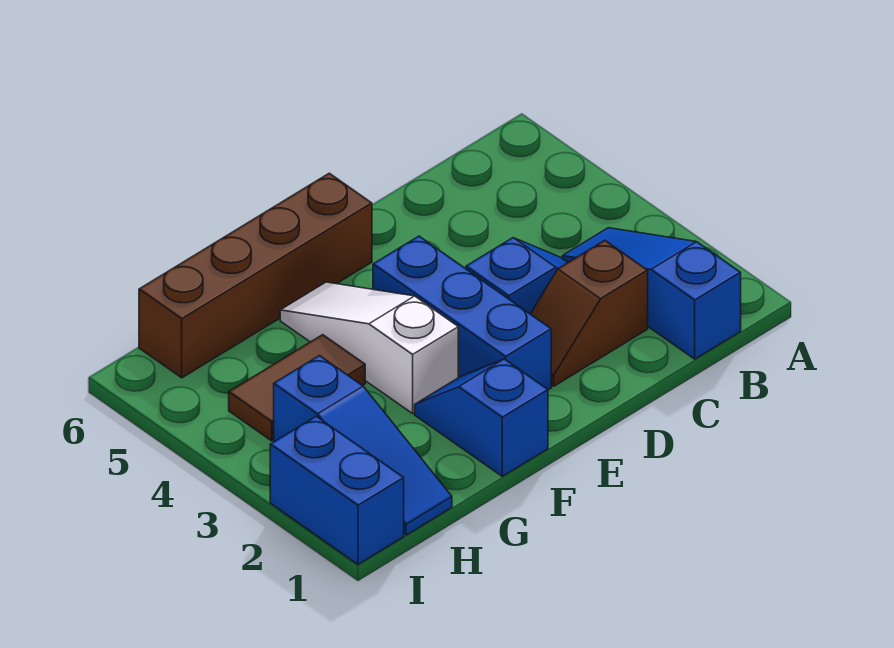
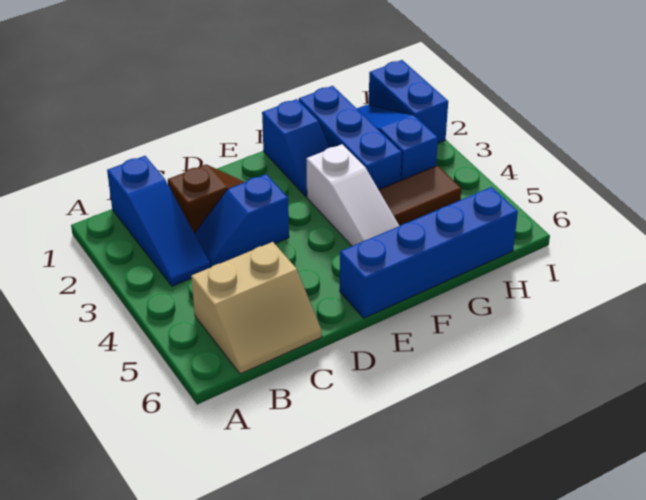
none -> tan 2x2 slope [191,242,322,374]
blue 1x3 brick [373,236,551,390] -> blue 1x3 brick moved to [299,86,402,190]
brown 1x4 brick [139,173,372,378] -> blue 1x4 brick [340,187,518,318]

